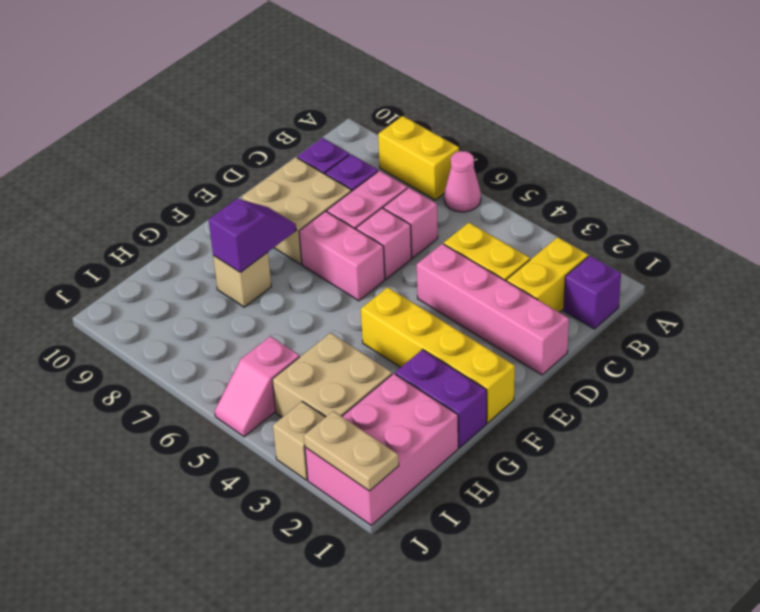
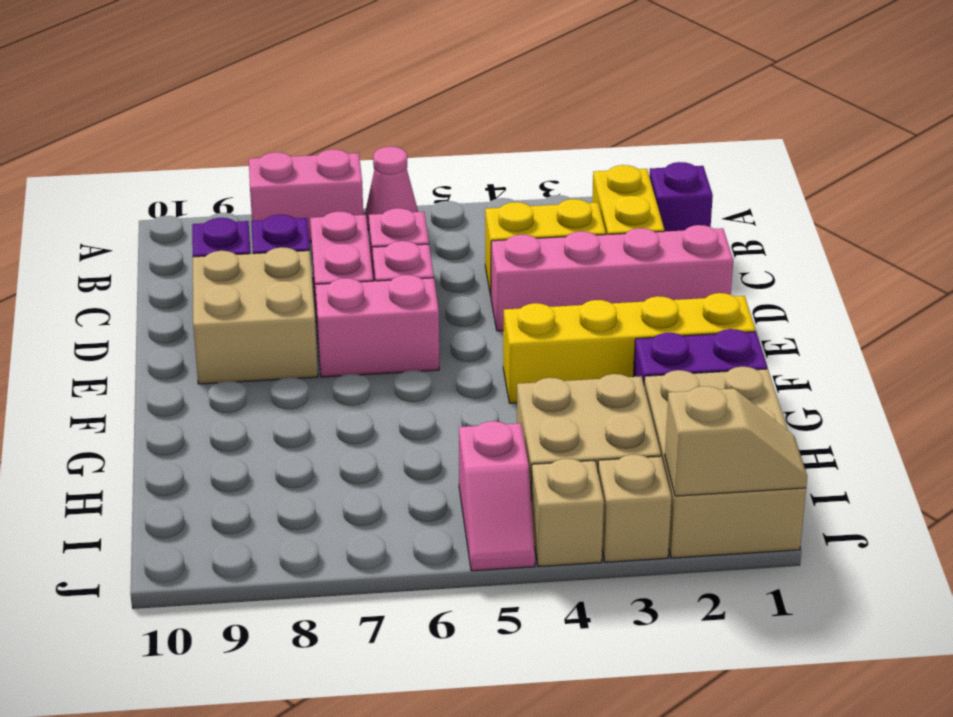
yellow 1x2 brick [378,116,459,200] -> pink 1x2 brick [249,149,363,242]
purple 1x2 slope [209,199,296,273] -> none
tan 1x1 brick [213,252,271,307] -> tan 1x1 brick moved to [531,459,604,567]
pink 2x3 brick [305,373,458,525] -> tan 2x3 brick [644,367,806,558]
tan 1x2 plate [304,411,399,491] -> tan 1x2 slope [665,386,807,496]

